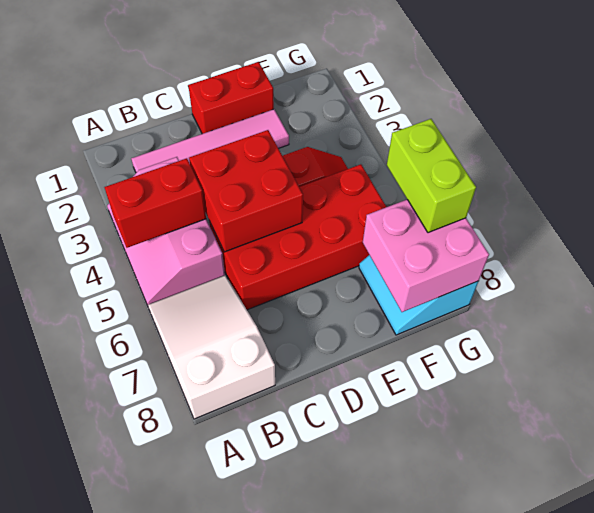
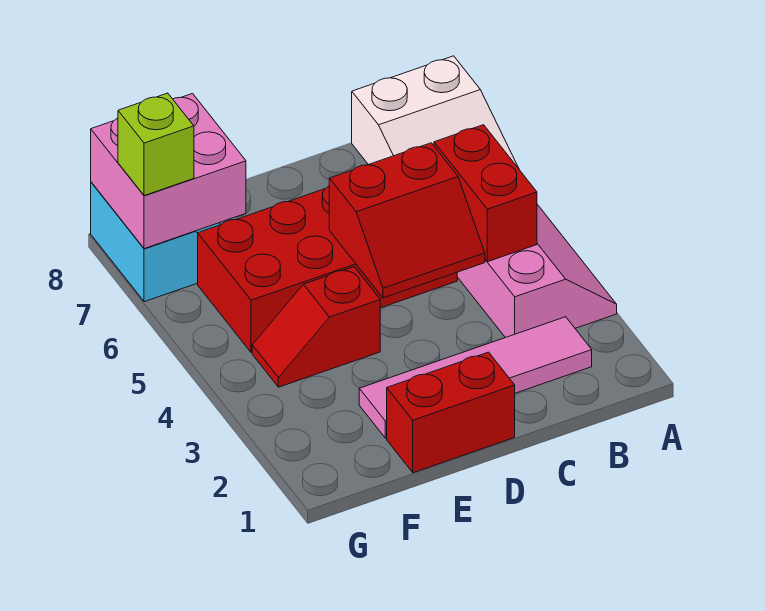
red 1x2 brick [104,158,206,248] -> red 1x2 brick turned to [434,125,537,262]
red 2x2 brick [189,130,303,252] -> red 2x2 slope [329,143,485,298]
lime 1x2 brick [387,119,476,233] -> lime 1x1 brick [118,93,194,196]

